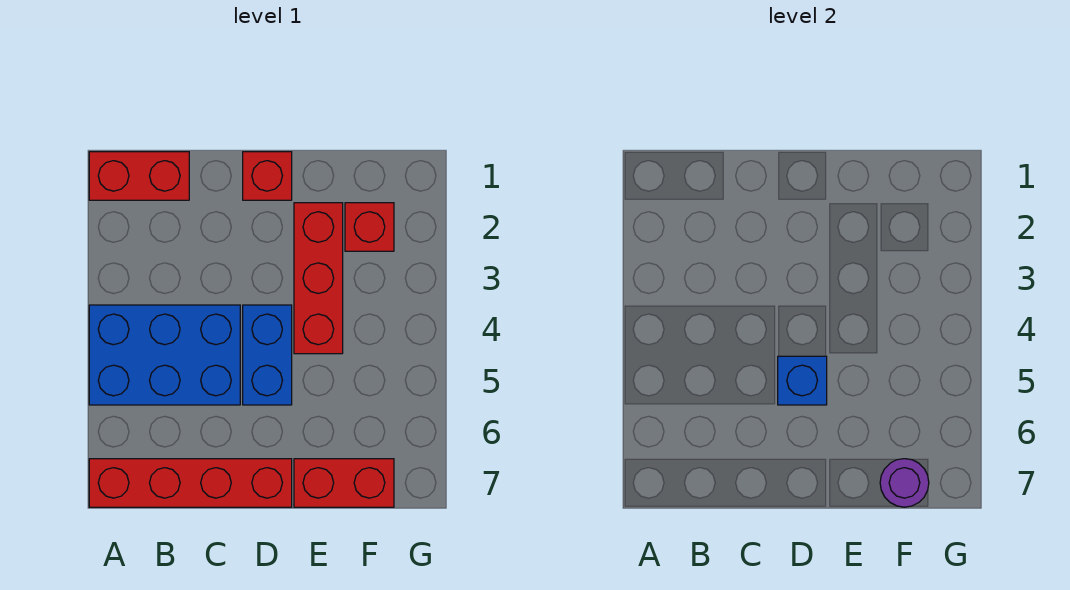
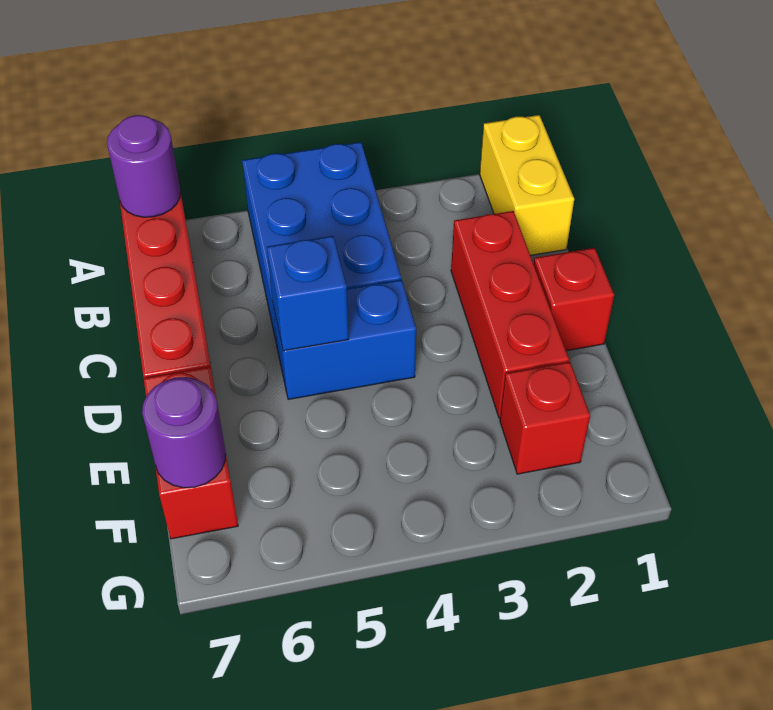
red 1x2 brick [89,152,189,200] -> yellow 1x2 brick [480,115,574,255]
none -> purple 1x1 round brick [107,115,180,217]
red 1x3 brick [294,203,343,354] -> red 1x3 brick turned to [451,211,569,418]

